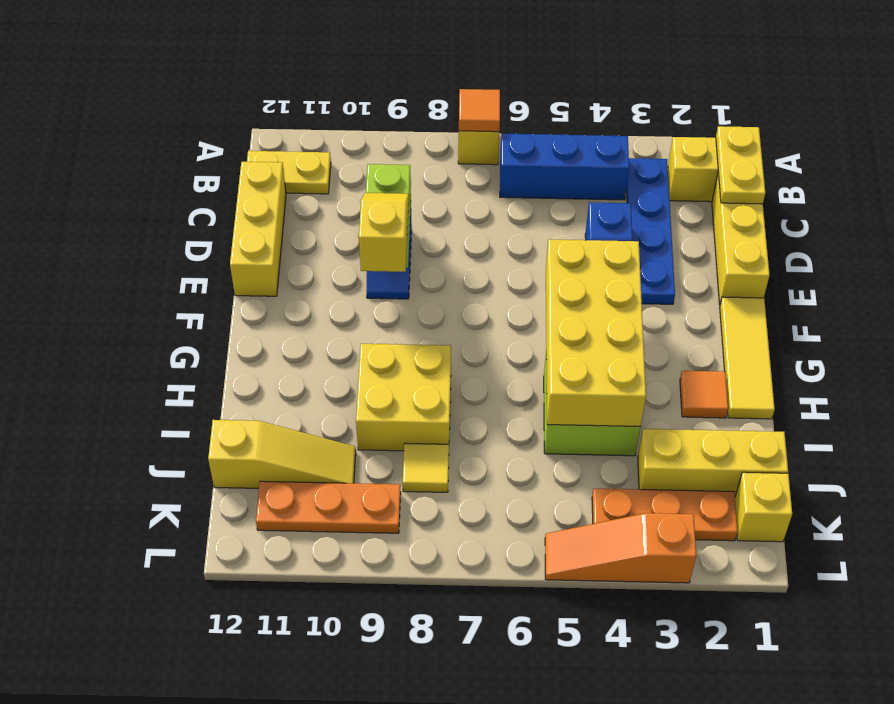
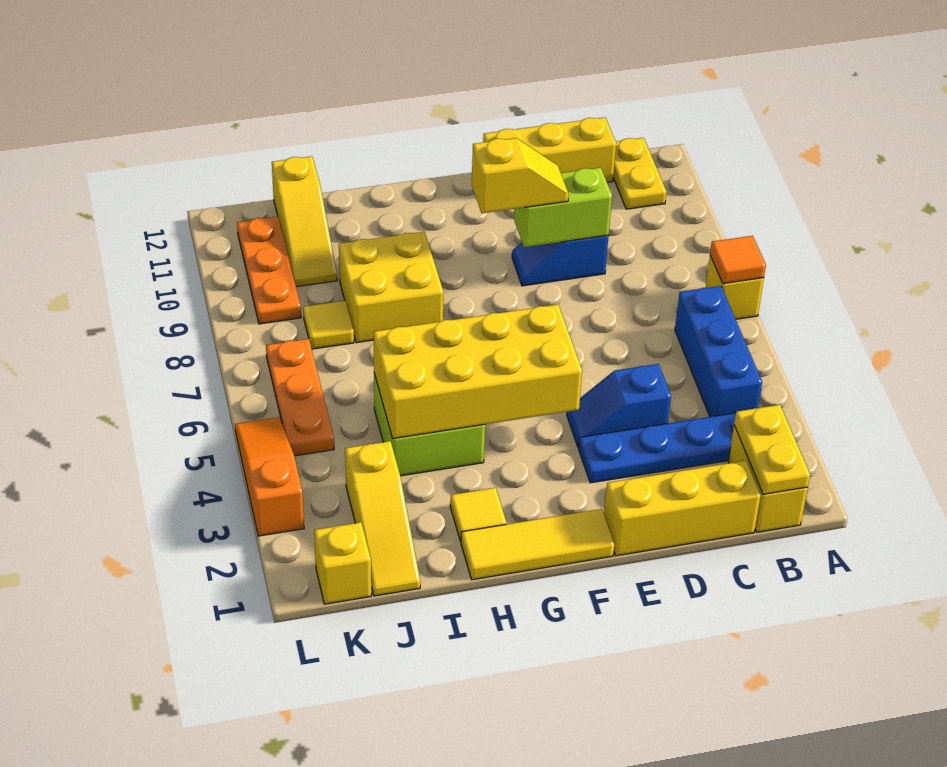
yellow 1x2 plate [716,126,765,204] -> yellow 1x2 plate turned to [734,405,810,494]
orange 1x1 tile [680,371,728,418] -> yellow 1x1 tile [450,488,507,542]
yellow 1x3 brick [638,429,788,496] -> yellow 1x3 slope [345,441,420,596]
orange 1x3 plate [592,489,738,541] -> orange 1x3 plate moved to [266,339,334,456]

